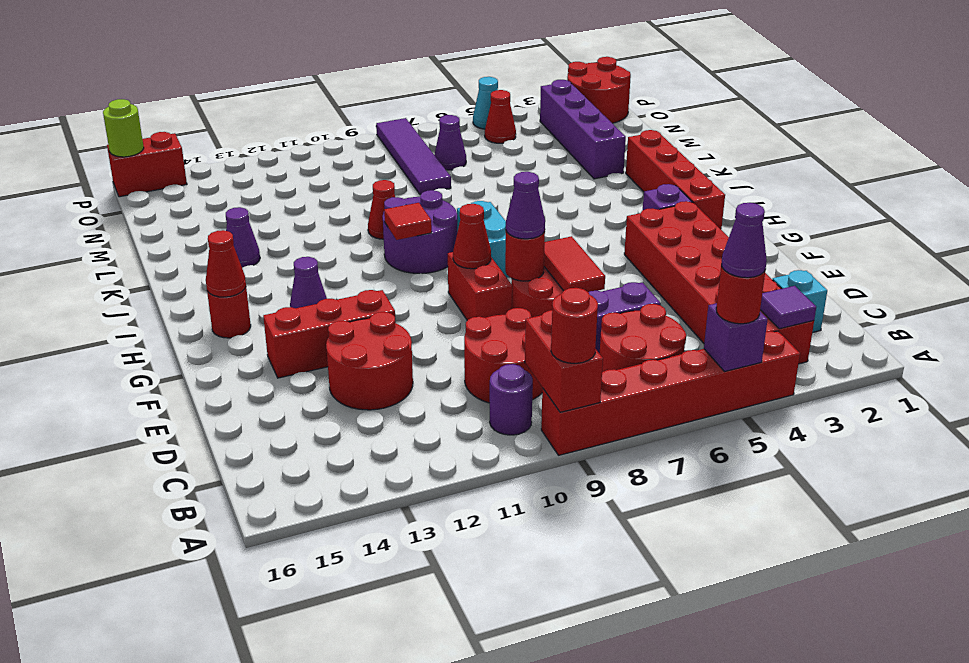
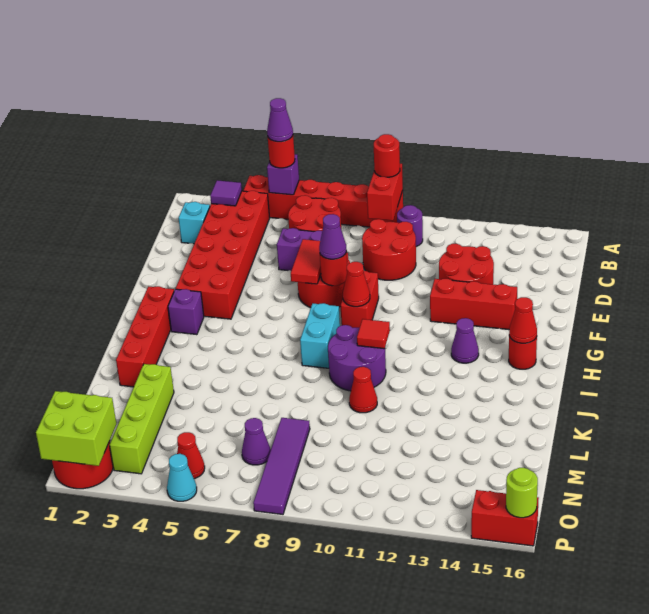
purple 1x1 cone [226,207,260,268] -> none
purple 1x4 brick [540,80,626,179] -> lime 1x4 brick [110,364,174,474]
none -> lime 2x2 brick [36,391,116,466]

